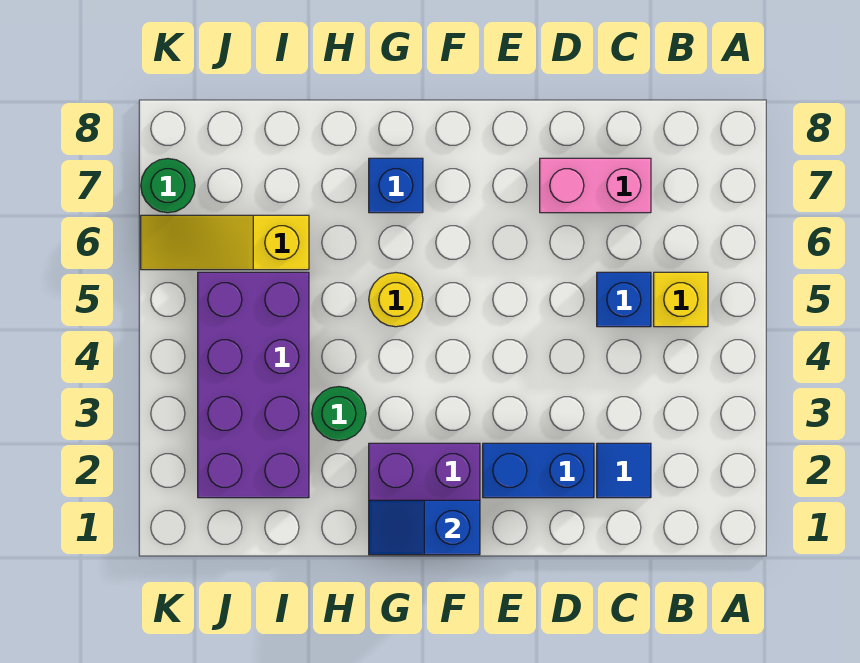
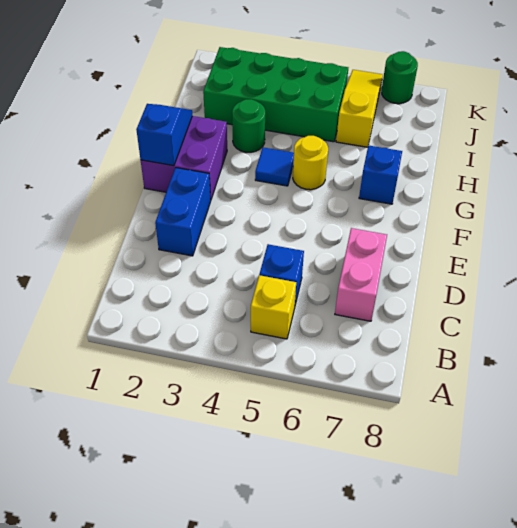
blue 1x1 tile [597,443,651,498] -> blue 1x1 tile moved to [255,147,294,186]
purple 2x4 brick [198,272,309,498] -> green 2x4 brick [203,47,348,142]

